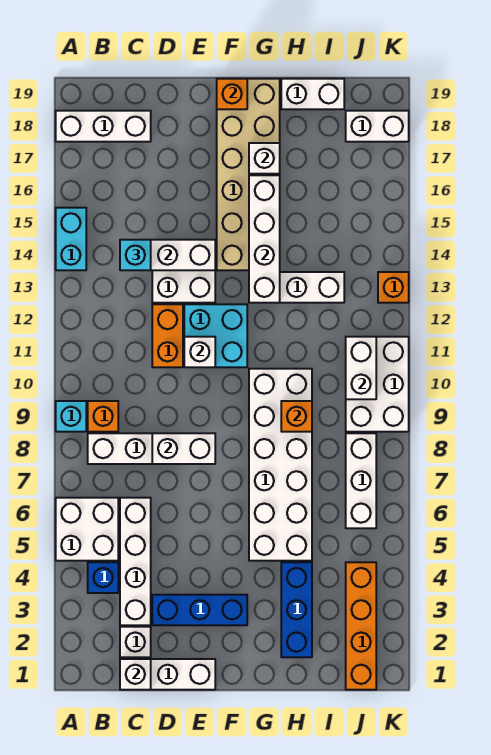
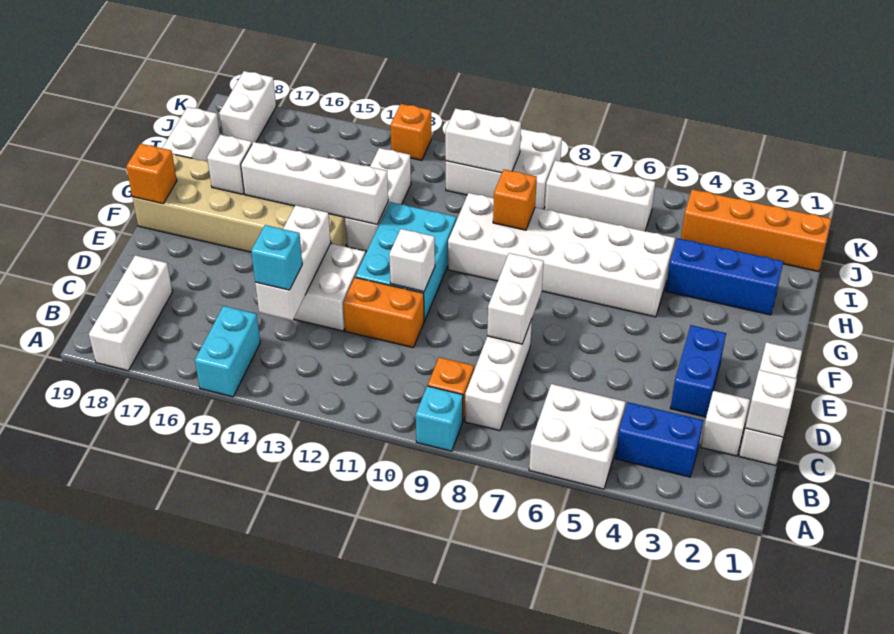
cyan 1x2 brick [56,208,86,270] -> cyan 1x2 brick turned to [195,306,260,397]
blue 1x1 brick [88,562,118,593] -> blue 1x2 brick [615,402,703,477]
white 1x4 brick [120,498,151,625] -> none
blue 1x3 brick [152,595,247,625] -> blue 1x2 brick [670,325,726,417]
cyan 2x2 brick [184,304,247,367] -> cyan 2x3 brick [355,202,456,321]

